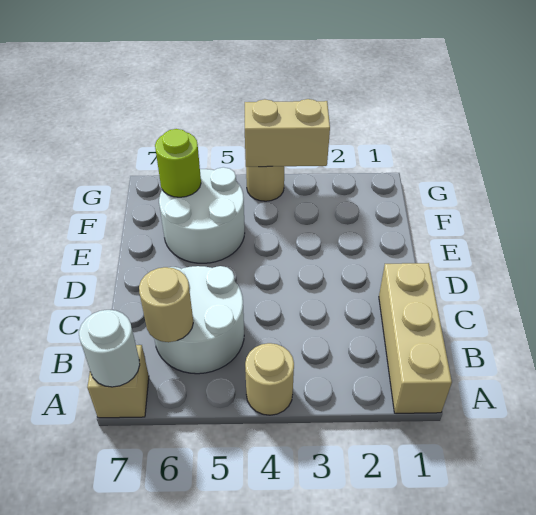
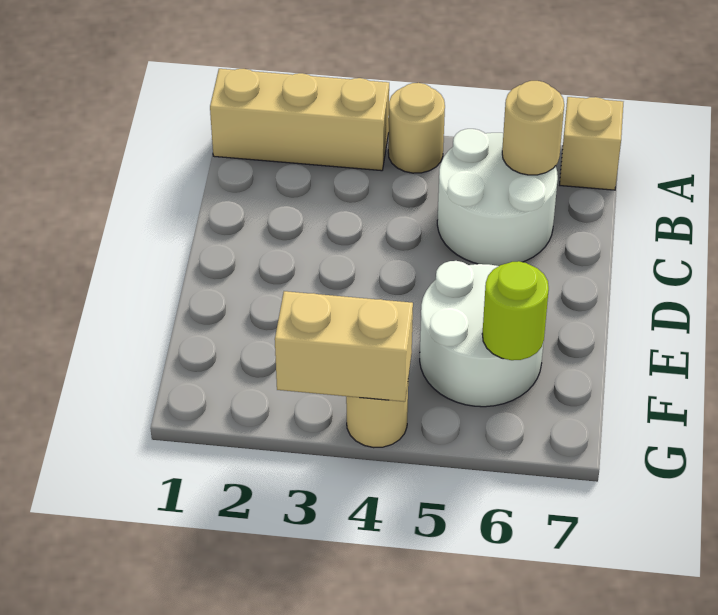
tan 1x3 brick [379,263,452,413] -> tan 1x3 brick turned to [210,69,389,171]
white 1x1 round brick [79,310,140,387] -> none

